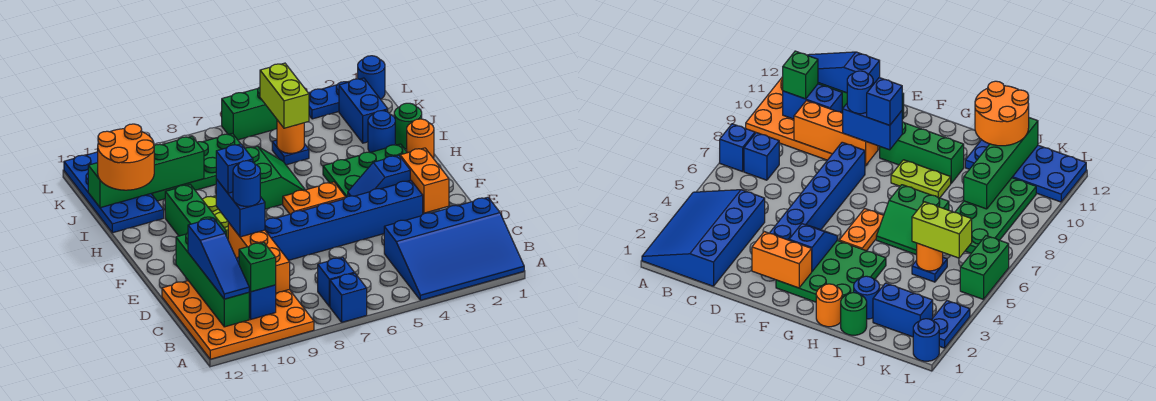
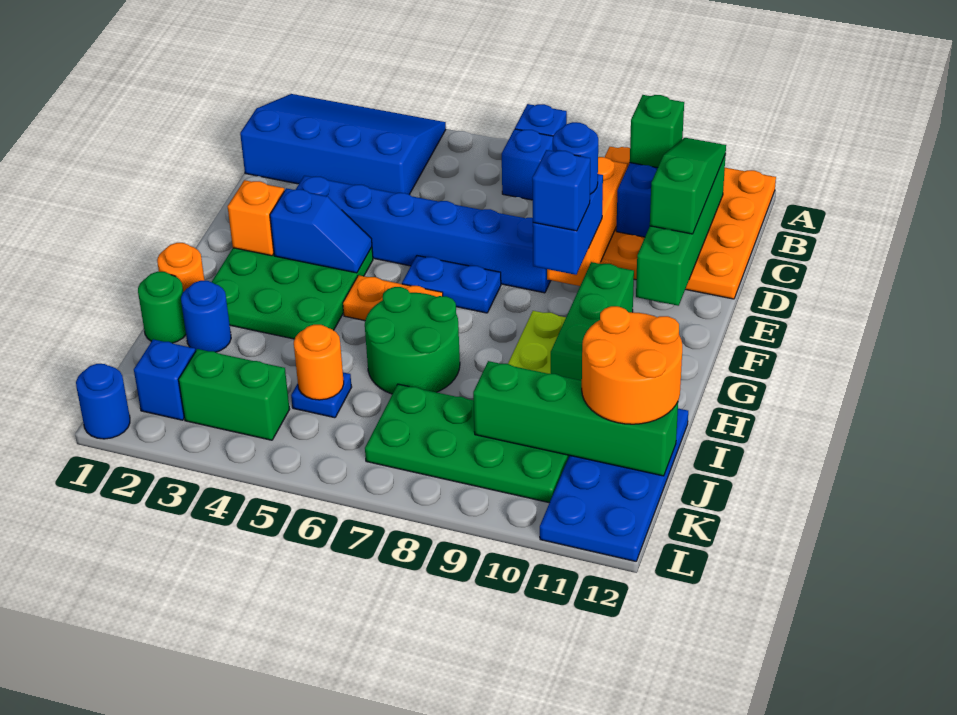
blue 1x3 slope [188,218,249,299] -> green 1x3 slope [650,138,726,234]
orange 1x2 brick [400,148,449,213] -> orange 1x1 brick [227,180,284,256]
green 2x2 slope [245,146,305,209] -> green 2x2 round brick [365,287,460,394]
blue 1x2 brick [339,78,388,143] -> blue 1x1 brick [134,339,196,420]
lime 1x2 brick [260,63,309,128] -> none
blue 1x2 plate [309,81,350,119] -> blue 1x2 plate moved to [402,256,501,313]
green 1x2 brick [222,87,277,140] -> green 1x2 brick moved to [179,349,290,440]

